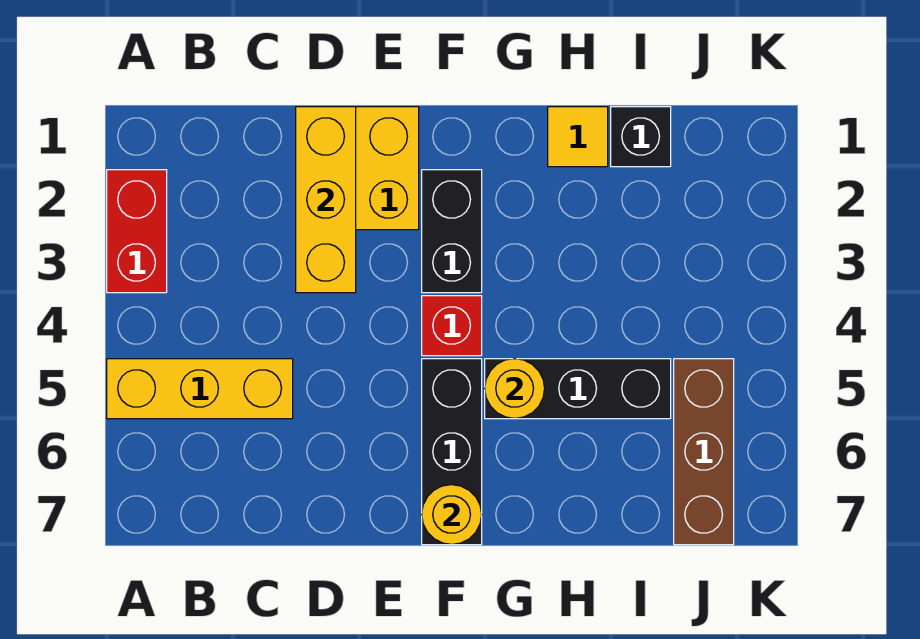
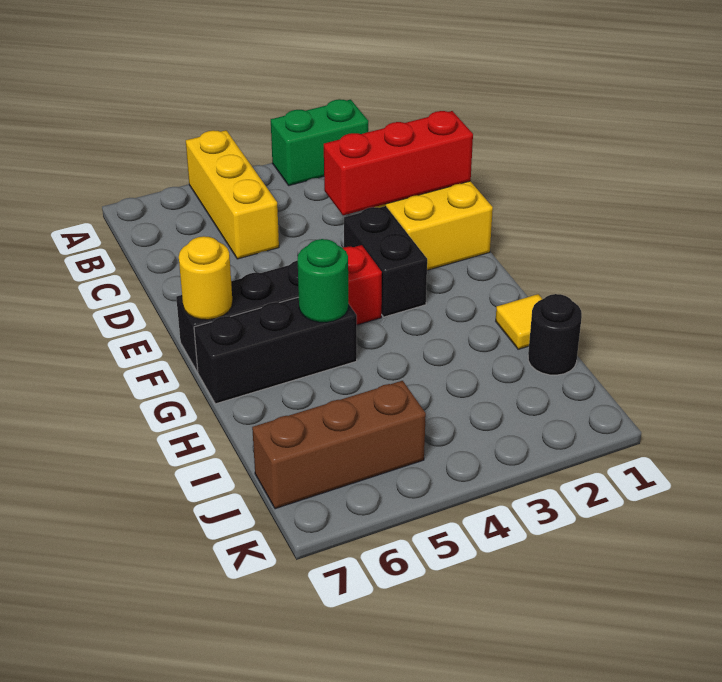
red 1x2 brick [107,170,167,293] -> green 1x2 brick [271,99,368,186]
yellow 1x3 brick [296,107,356,293] -> red 1x3 brick [324,111,473,215]
black 1x2 brick [422,170,482,293] -> black 1x2 brick turned to [344,206,427,317]
black 1x3 brick [485,359,671,419] -> black 1x3 brick turned to [194,297,357,404]
yellow 1x1 round brick [485,359,545,418] -> green 1x1 round brick [298,239,348,322]
black 1x1 brick [611,107,671,167] -> black 1x1 round brick [528,294,582,375]

